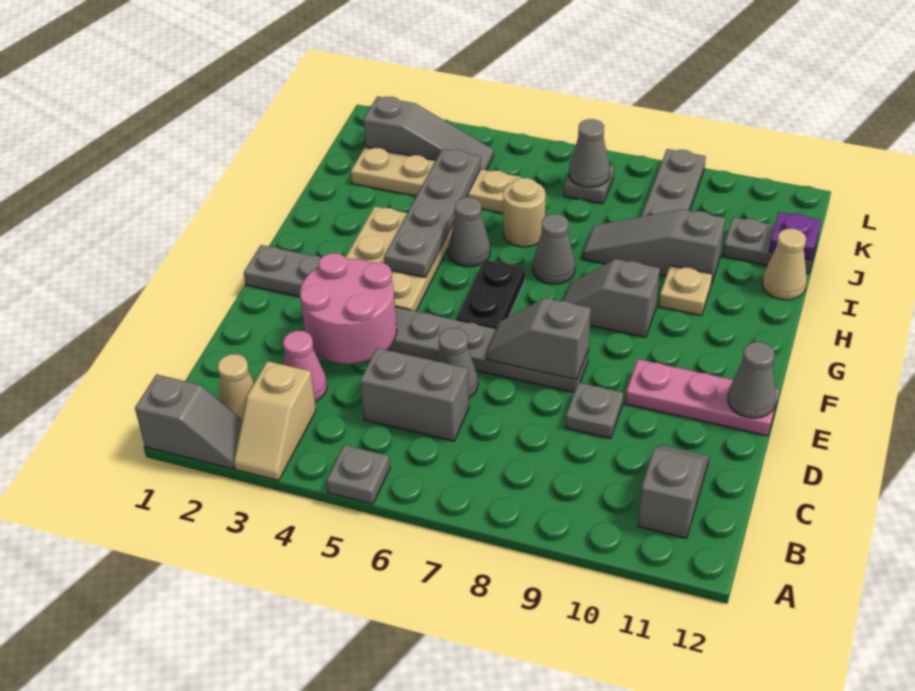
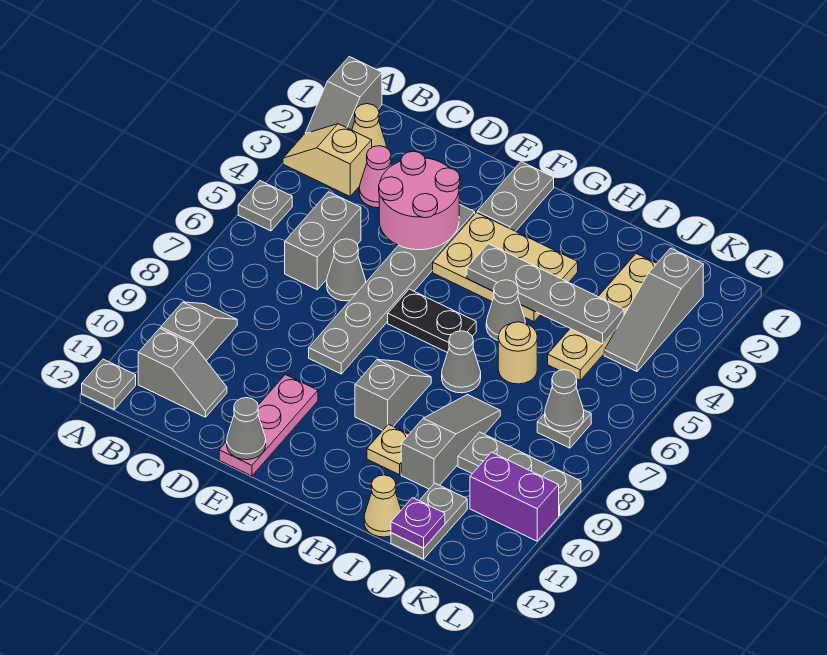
grey 1x1 plate [565,383,623,439] -> grey 1x1 plate moved to [82,359,136,409]
grey 1x2 slope [486,298,591,380] -> grey 1x2 slope moved to [161,302,237,361]
none -> purple 1x2 brick [470,452,559,541]

